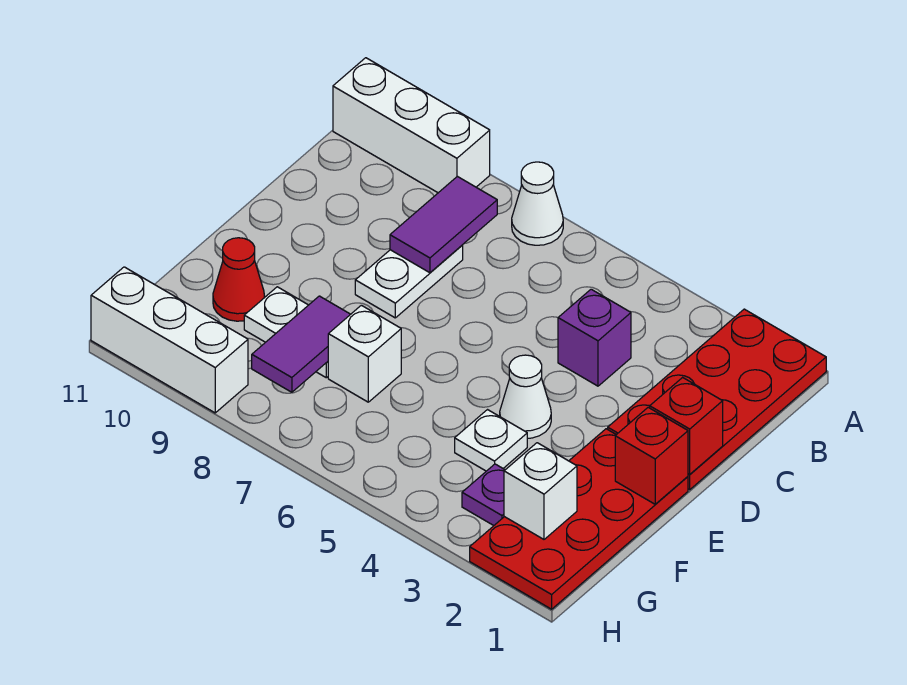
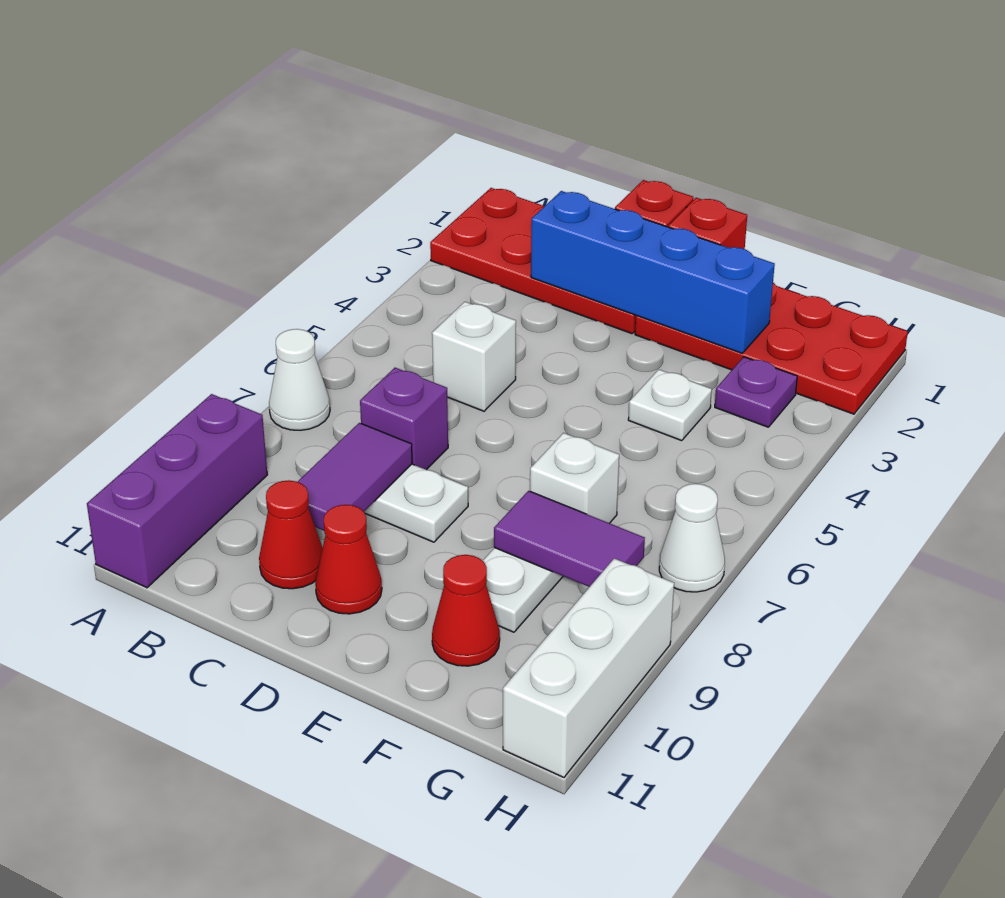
white 1x3 brick [333,58,490,193] -> purple 1x3 brick [87,394,267,588]
purple 1x2 tile [390,177,497,273] -> purple 1x2 tile turned to [298,423,412,531]
none -> blue 1x4 brick [531,191,775,353]
purple 1x1 brick [558,289,631,386] -> purple 1x1 brick moved to [360,368,448,470]
none -> red 1x1 cone [259,480,323,589]
none -> red 1x1 cone [315,505,382,614]
white 1x1 cone [500,355,551,438] -> white 1x1 cone moved to [659,484,725,592]
white 1x1 brick [504,443,577,539] -> white 1x1 brick moved to [432,302,516,411]

